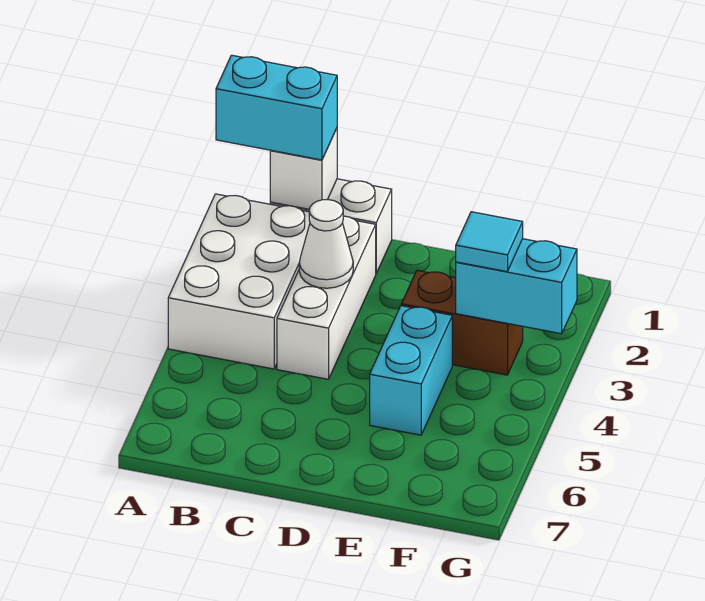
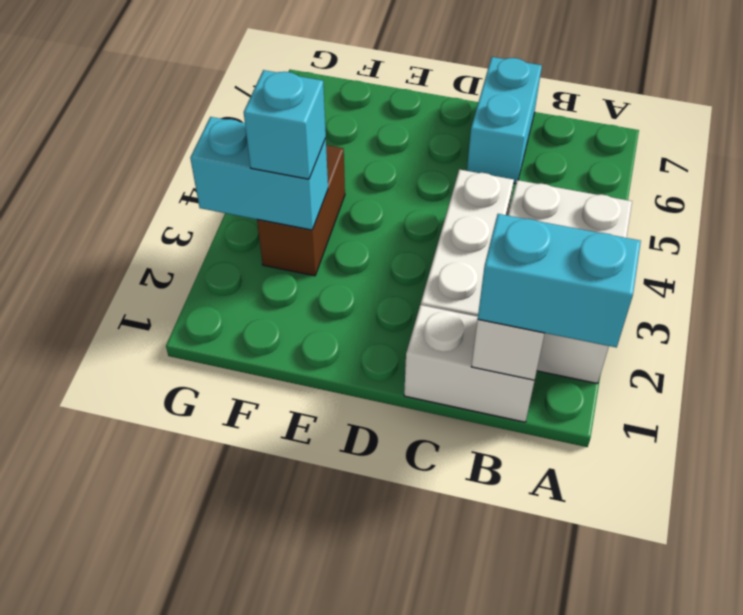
white 1x1 cone [299,200,353,288] -> none
brown 1x2 brick [401,271,523,375] -> brown 1x2 brick turned to [257,145,345,276]
cyan 1x2 brick [370,306,452,435] -> cyan 1x2 brick moved to [467,57,542,184]
cyan 1x1 tile [456,212,523,272] -> cyan 1x1 brick [244,70,326,179]

